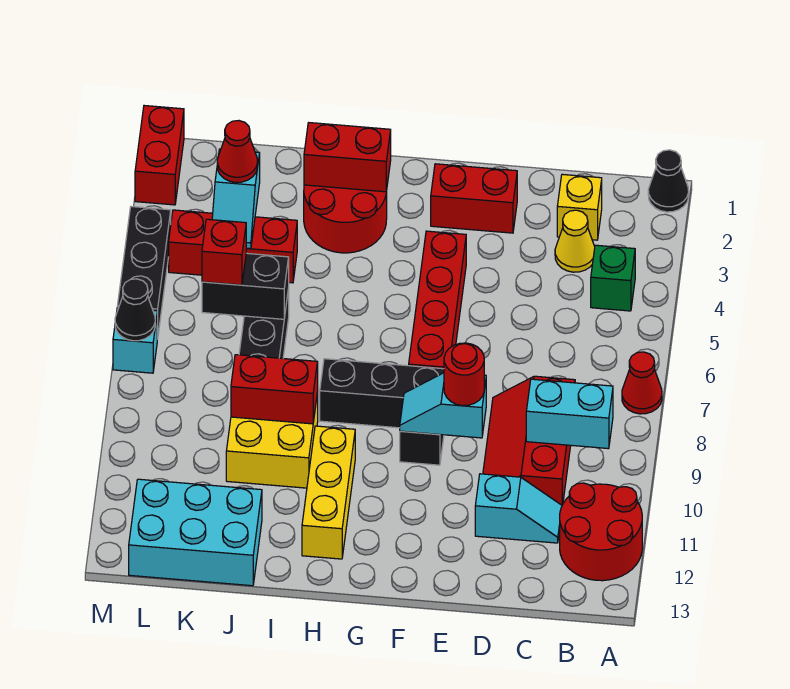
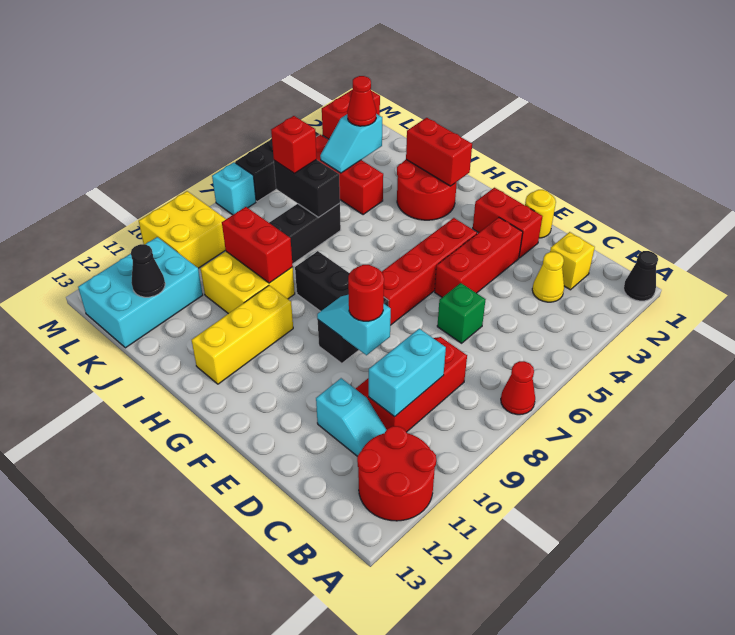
green 1x1 brick [591,245,635,311] -> green 1x1 brick moved to [437,283,486,343]
cyan 1x2 brick [526,379,613,449] -> cyan 1x2 brick turned to [368,329,446,417]
none -> yellow 1x1 round brick [525,190,556,238]
none -> red 1x3 brick [435,217,523,297]
cyan 2x3 brick [129,479,262,586] -> cyan 2x3 brick turned to [78,237,203,348]
none -> yellow 2x2 brick [139,191,226,268]
black 1x1 cone [115,279,155,341] -> black 1x1 cone moved to [131,244,165,297]

